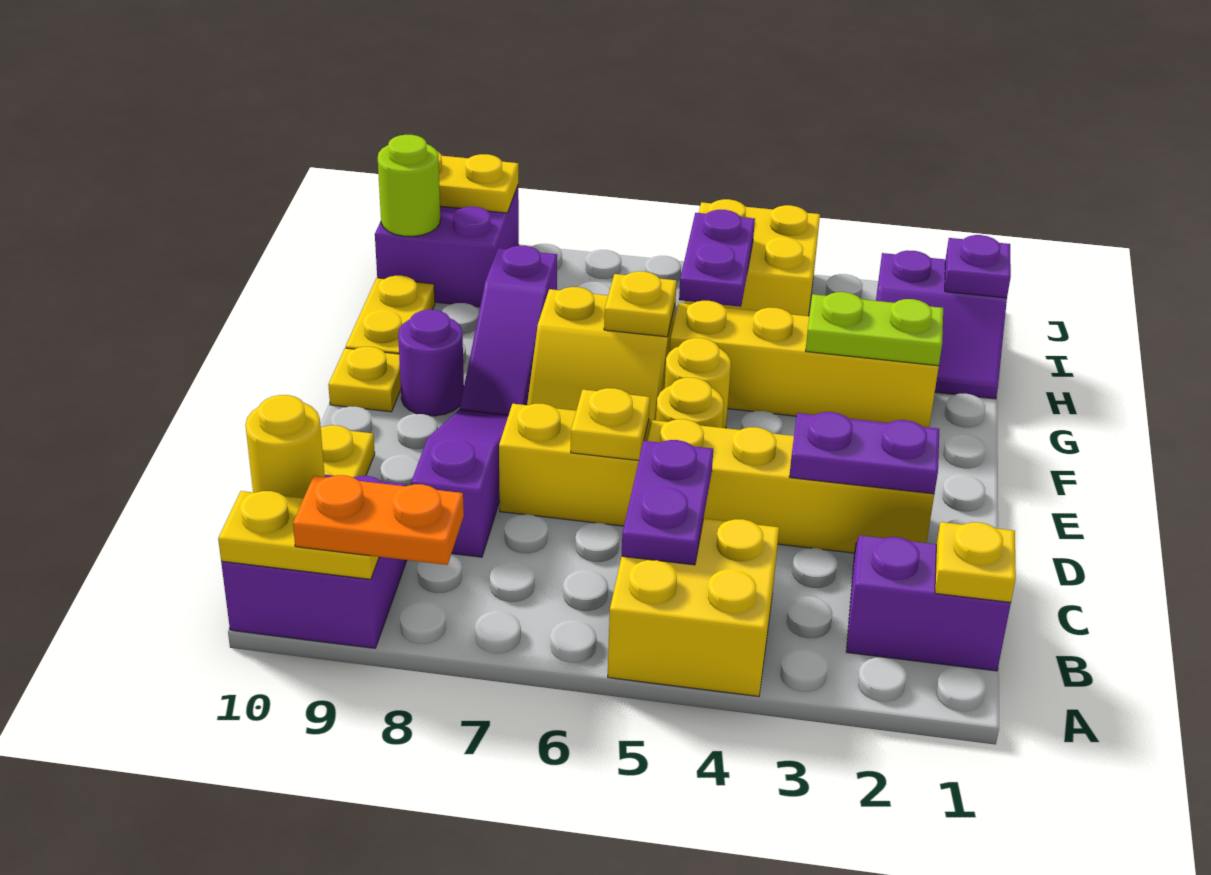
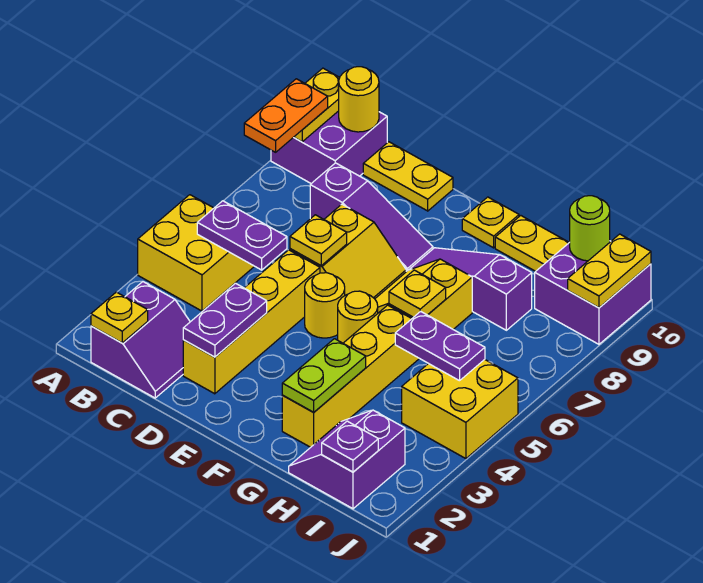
purple 1x1 round brick [398,310,464,416] -> none

